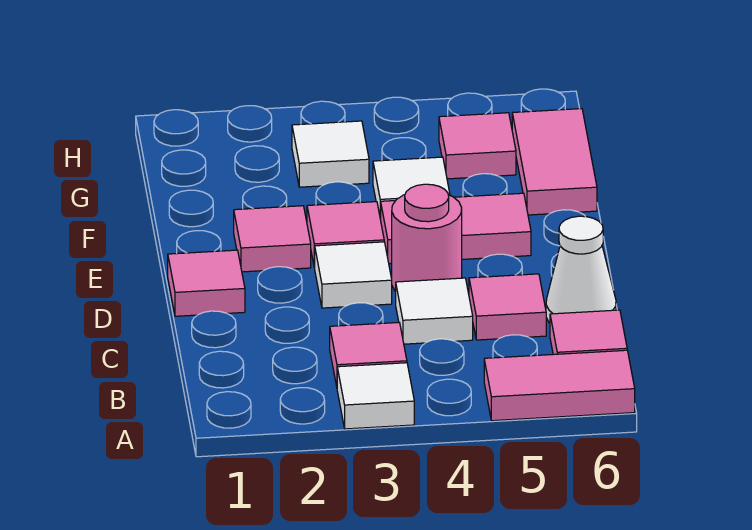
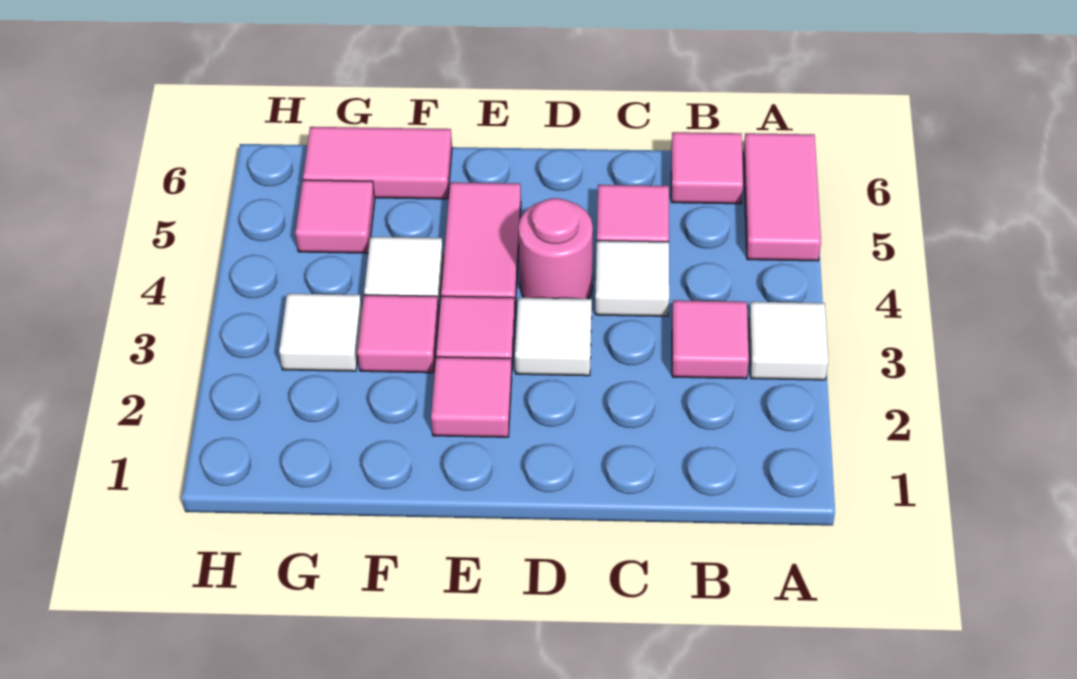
white 1x1 cone [546,216,616,323] -> none
pink 1x1 tile [168,250,245,316] -> pink 1x1 tile moved to [358,295,439,373]

